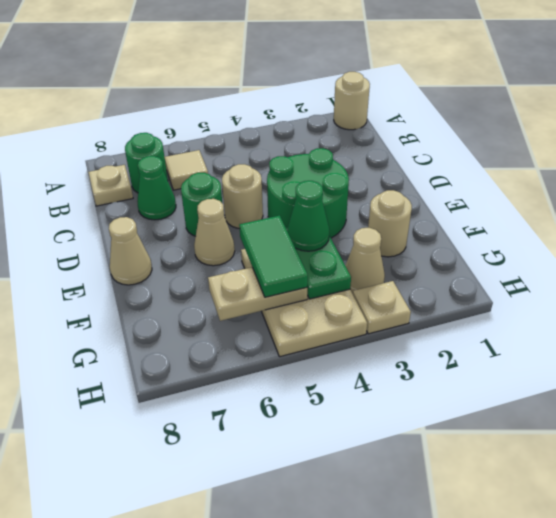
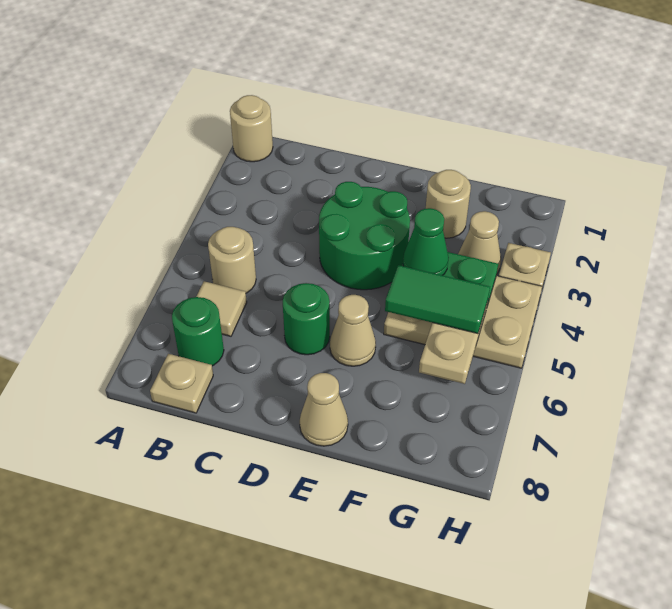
green 1x1 cone [137,156,176,220] -> none
tan 1x1 round brick [222,164,263,229] -> tan 1x1 round brick moved to [208,227,256,293]

